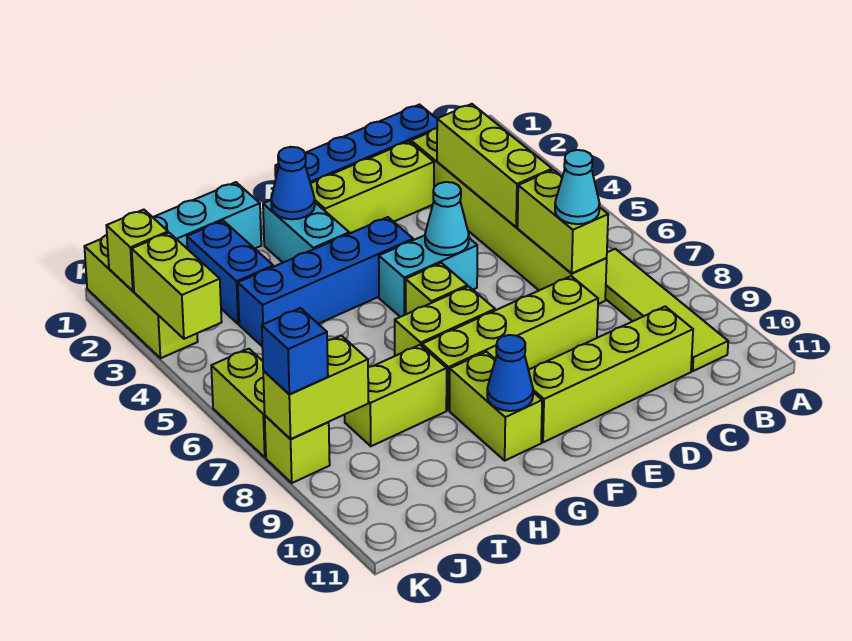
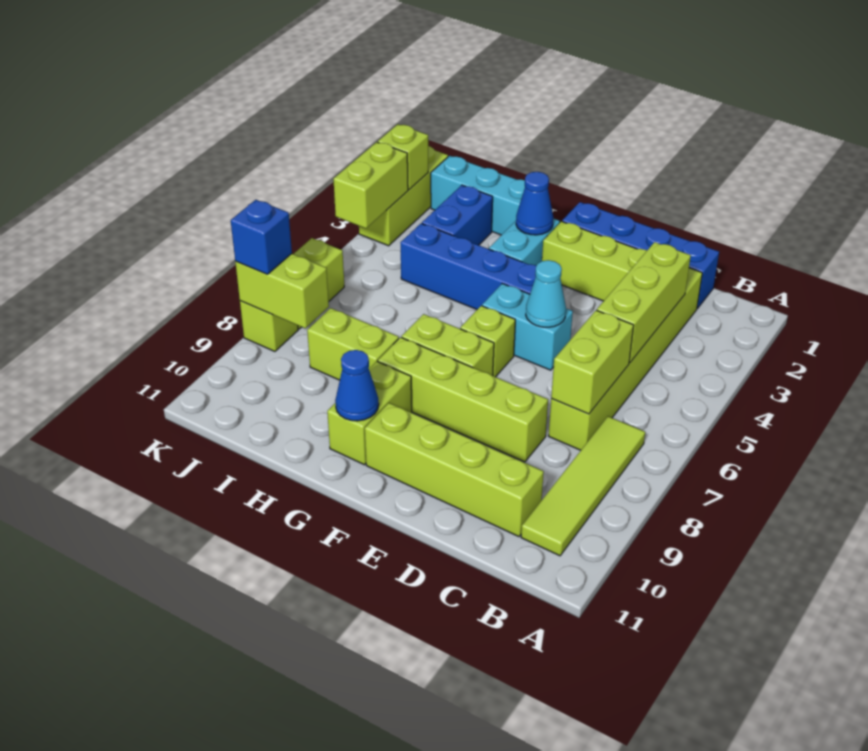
cyan 1x1 cone [555,150,600,224] -> none

